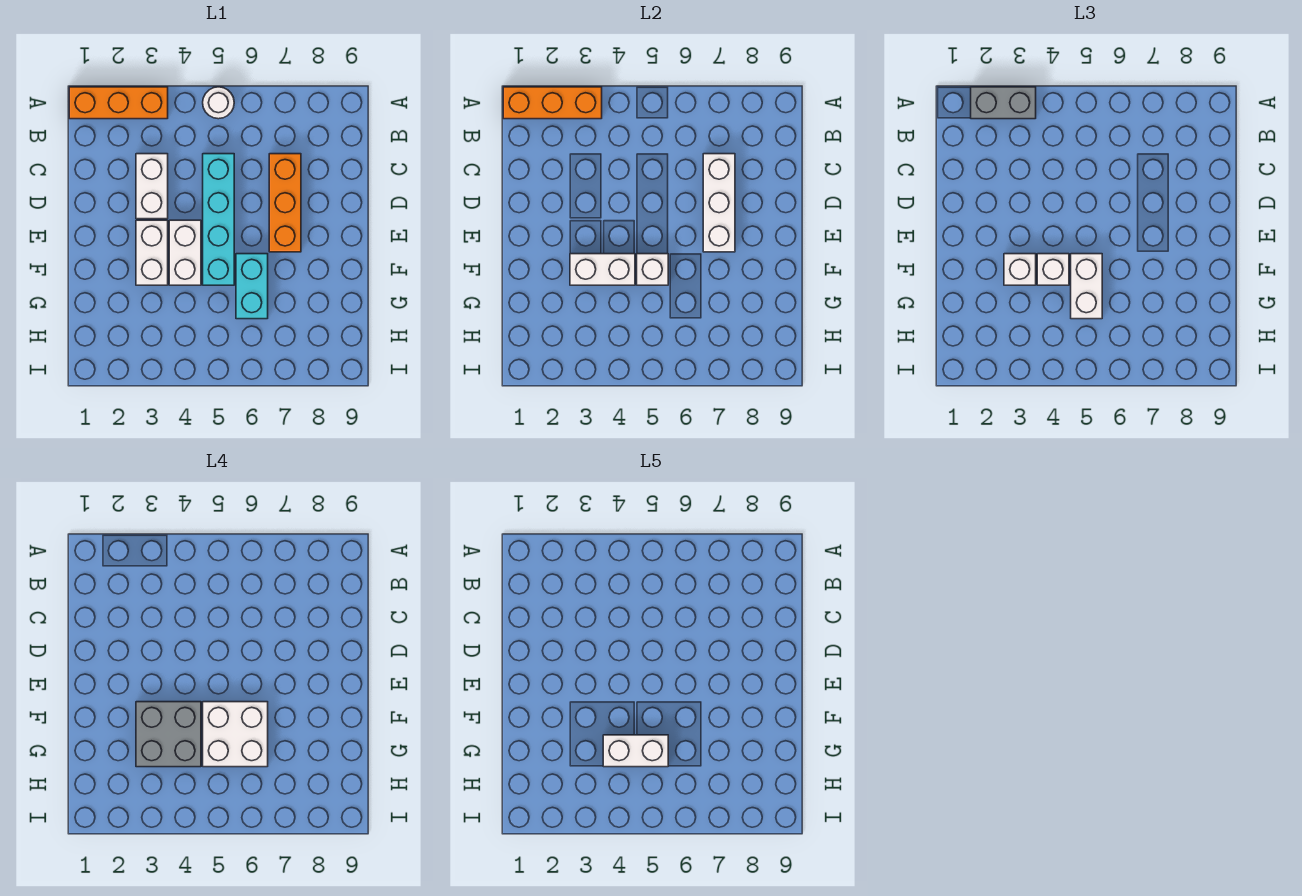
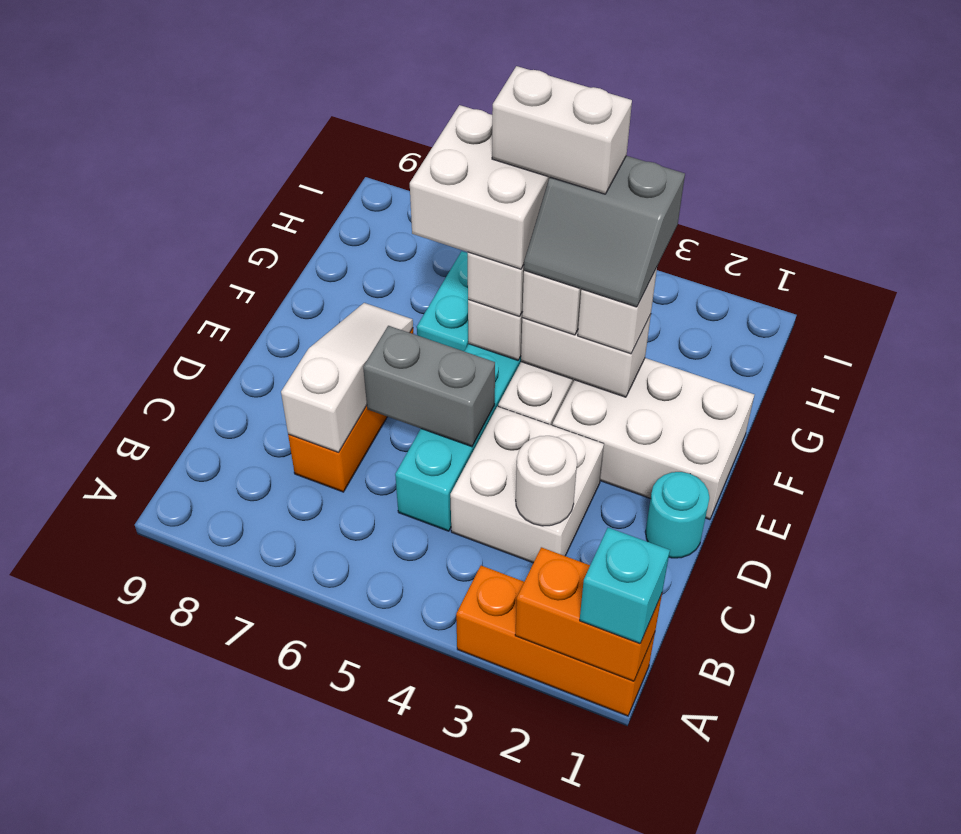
orange 1x3 brick [503,87,602,119] -> orange 1x2 brick [515,547,662,681]
none -> cyan 1x1 brick [580,528,670,644]
grey 1x2 brick [971,87,1036,119] -> grey 1x2 brick moved to [363,326,495,447]
white 1x1 round brick [203,87,234,119] -> white 1x1 round brick moved to [516,436,577,526]
white 1x2 brick [136,154,168,219] -> white 2x2 brick [450,406,604,563]
white 1x3 brick [703,154,735,252] -> white 1x3 slope [281,303,413,452]
none -> cyan 1x1 round brick [645,472,709,558]
white 1x2 brick [136,220,168,285] -> white 2x3 brick [552,358,754,520]
grey 2x2 brick [136,702,201,767] -> grey 2x2 slope [524,156,685,307]

